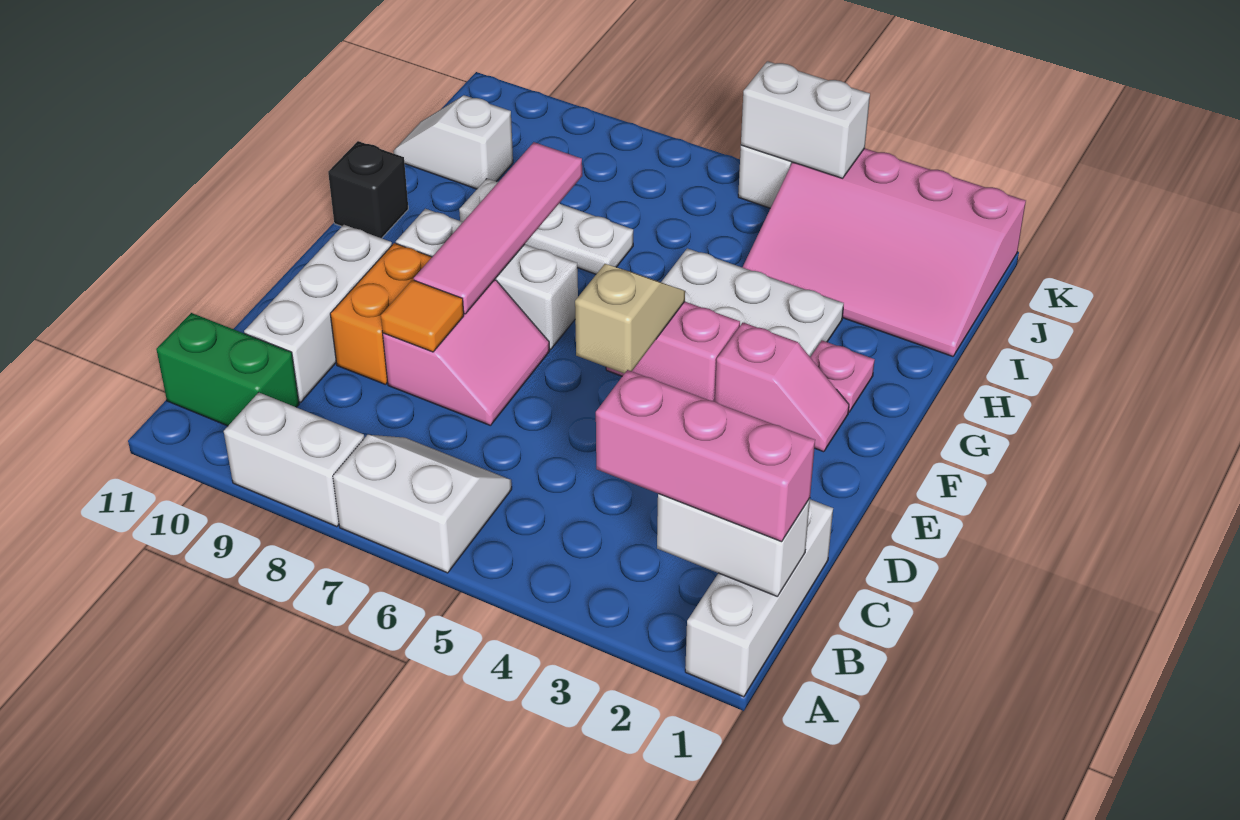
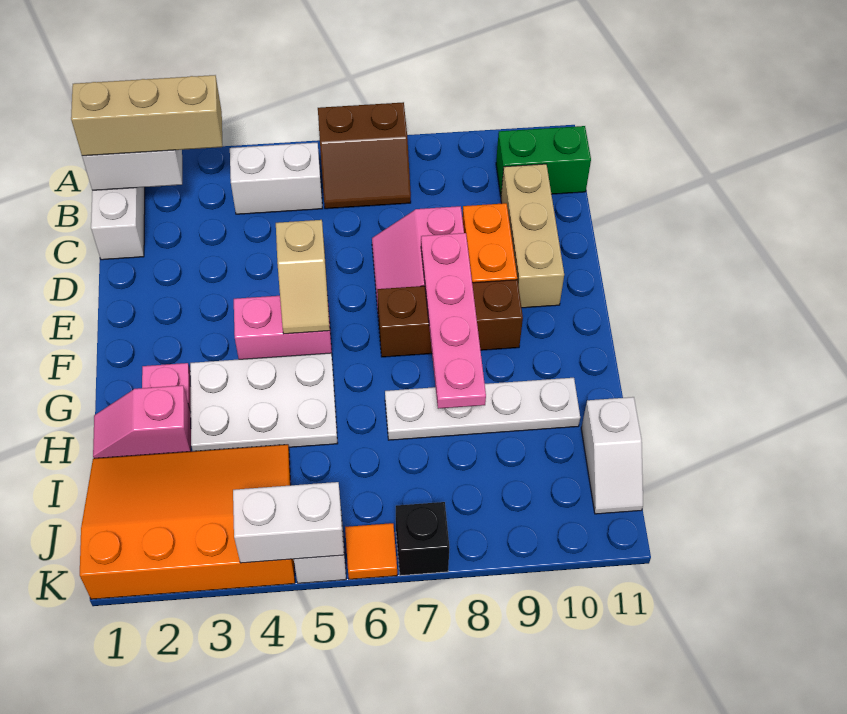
white 2x2 slope [333,435,512,573] -> brown 2x2 slope [318,102,411,209]
white 1x2 brick [224,392,364,527] -> white 1x2 brick moved to [230,143,323,214]
pink 1x3 brick [596,370,815,542] -> tan 1x3 brick [71,75,223,156]
white 1x3 brick [244,225,392,402] -> tan 1x3 brick [501,164,564,308]
orange 1x1 tile [381,280,464,352] -> orange 1x1 tile moved to [345,523,397,579]
pink 1x4 tile [414,142,582,314] -> pink 1x4 plate [421,233,486,409]
pink 1x2 slope [715,323,849,452] -> pink 1x2 slope moved to [93,385,191,458]
white 1x3 brick [396,209,578,350] -> brown 1x3 brick [377,280,523,357]
black 1x1 brick [328,141,408,238] -> black 1x1 brick moved to [396,502,450,576]
white 1x3 plate [459,178,633,274] -> white 1x4 plate [385,378,580,440]
pink 3x4 slope [743,148,1026,356] -> orange 3x4 slope [80,445,295,599]
white 1x2 slope [393,95,513,189] -> white 1x2 slope turned to [581,397,643,514]

